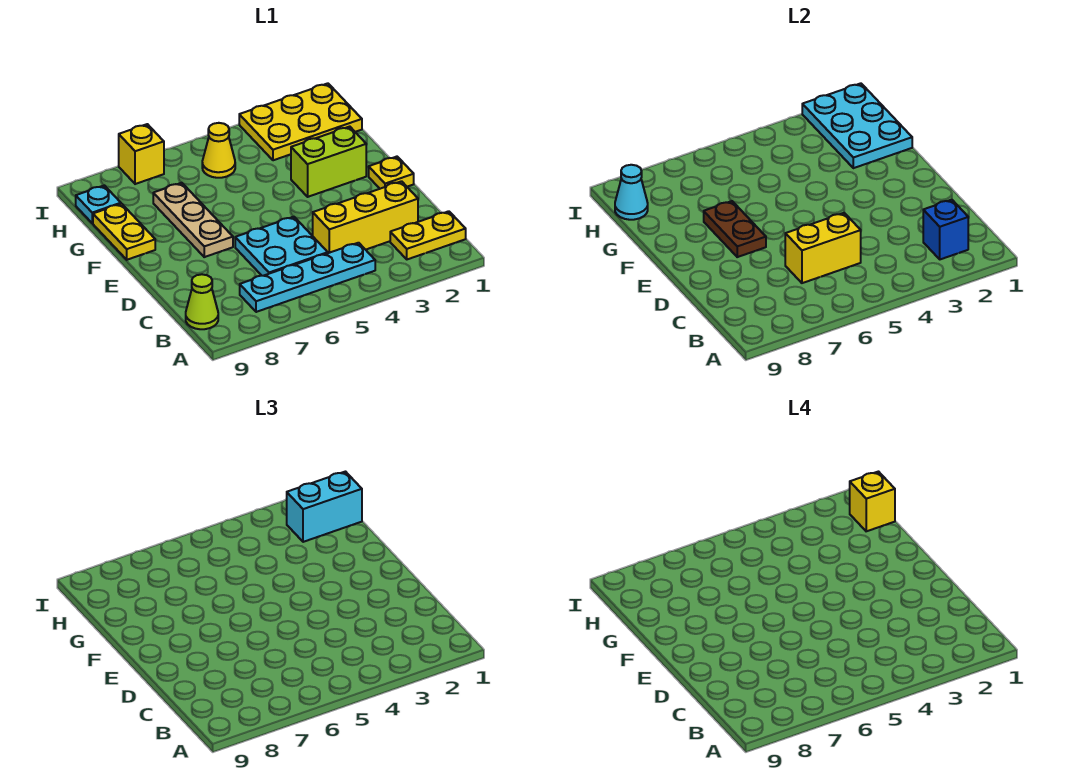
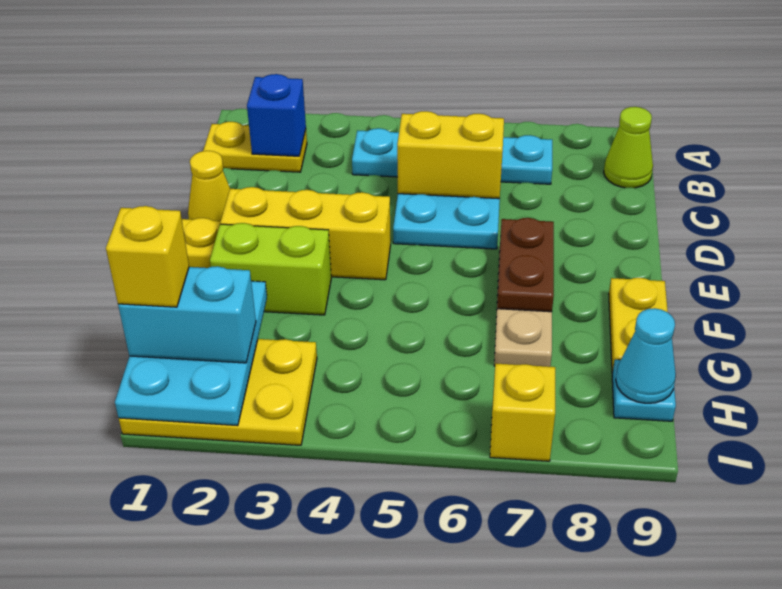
yellow 1x3 brick [313,181,418,253] -> yellow 1x3 brick moved to [220,187,391,280]
yellow 1x1 cone [202,123,235,178] -> yellow 1x1 cone moved to [188,151,230,221]

